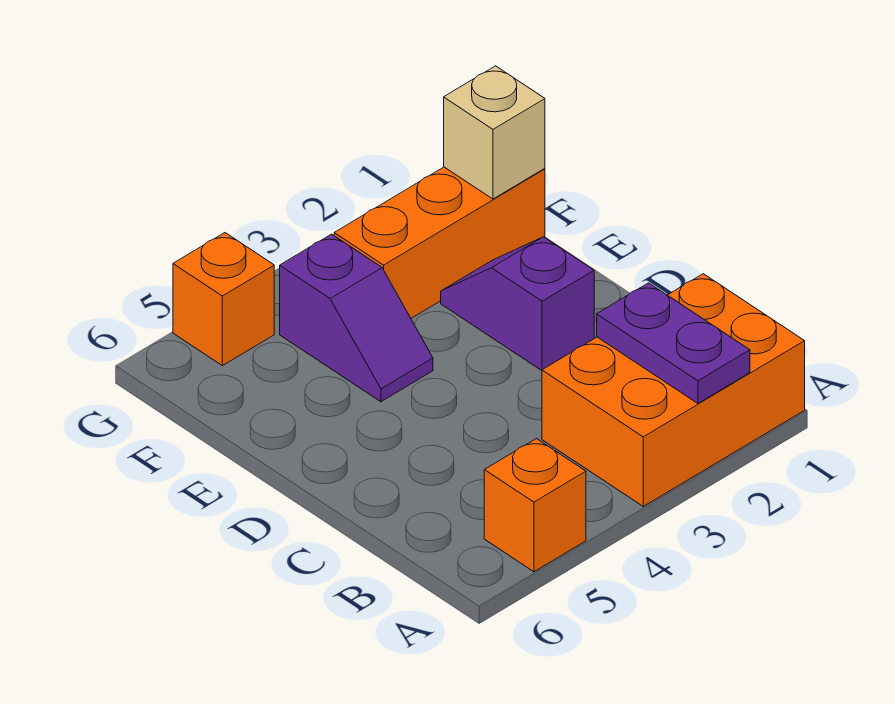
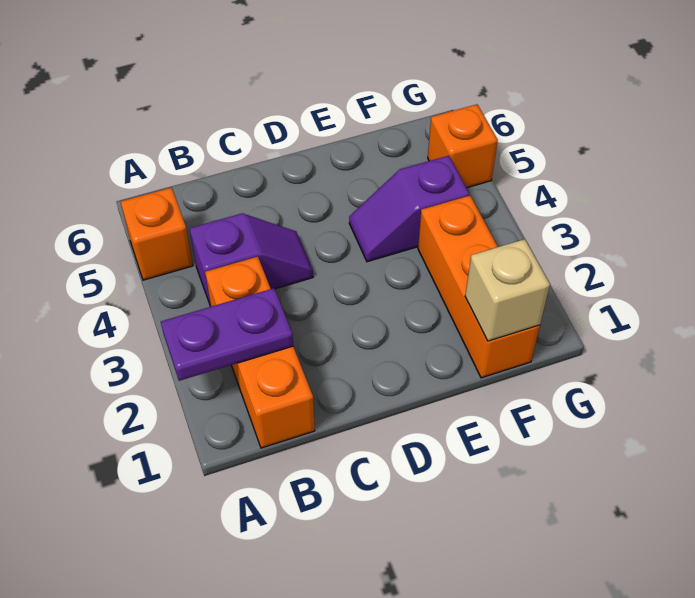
orange 2x3 brick [542,274,805,506] -> orange 1x3 brick [205,257,315,448]
purple 1x2 slope [441,237,594,371] -> purple 1x2 slope moved to [189,213,313,306]

